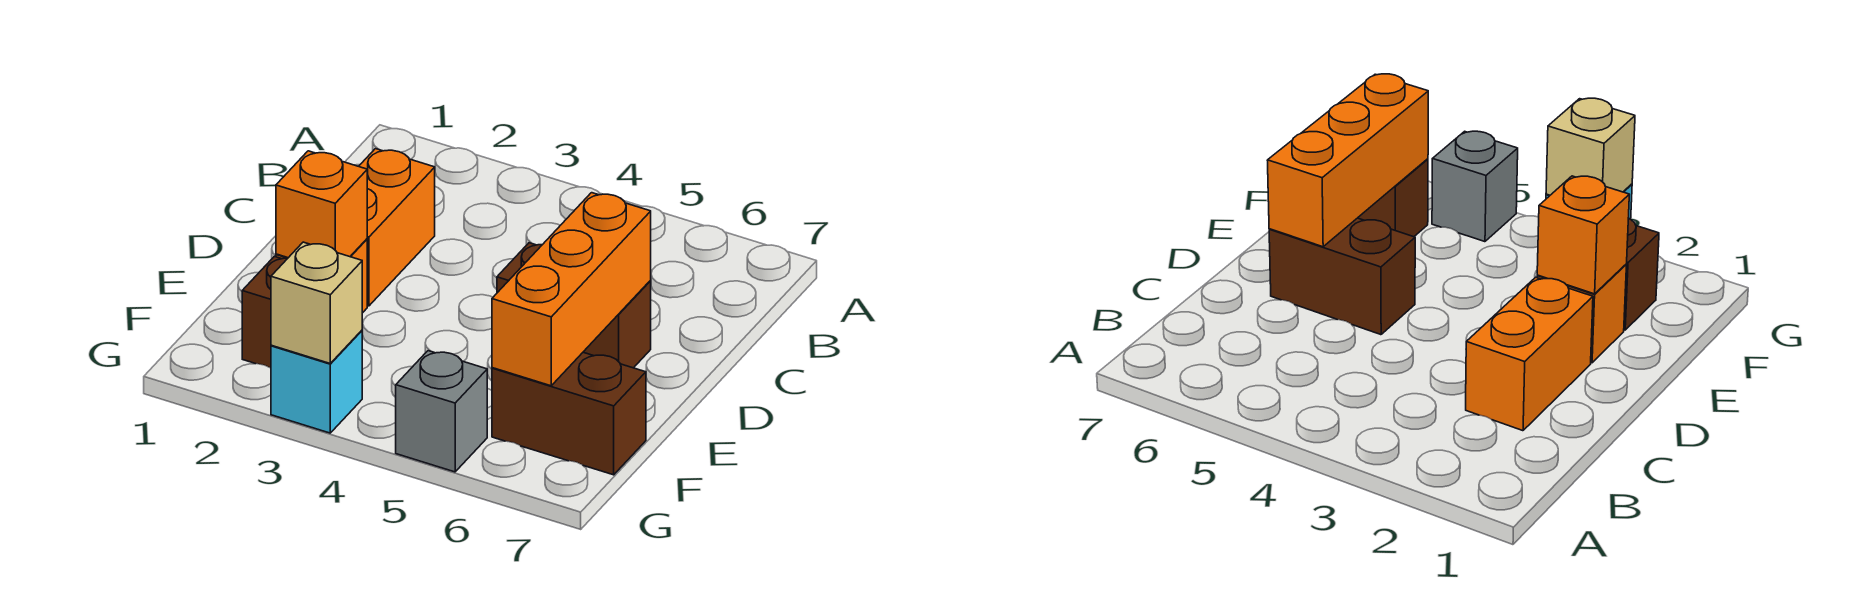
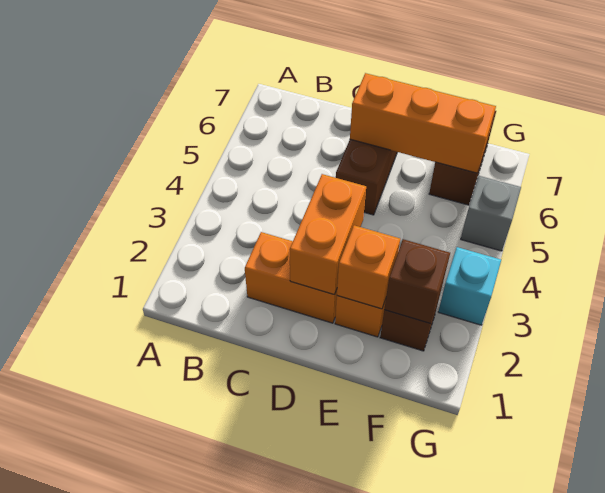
none -> orange 1x2 brick [290,174,366,295]
none -> brown 1x1 brick [384,239,450,323]
tan 1x1 brick [271,242,362,363] -> none

